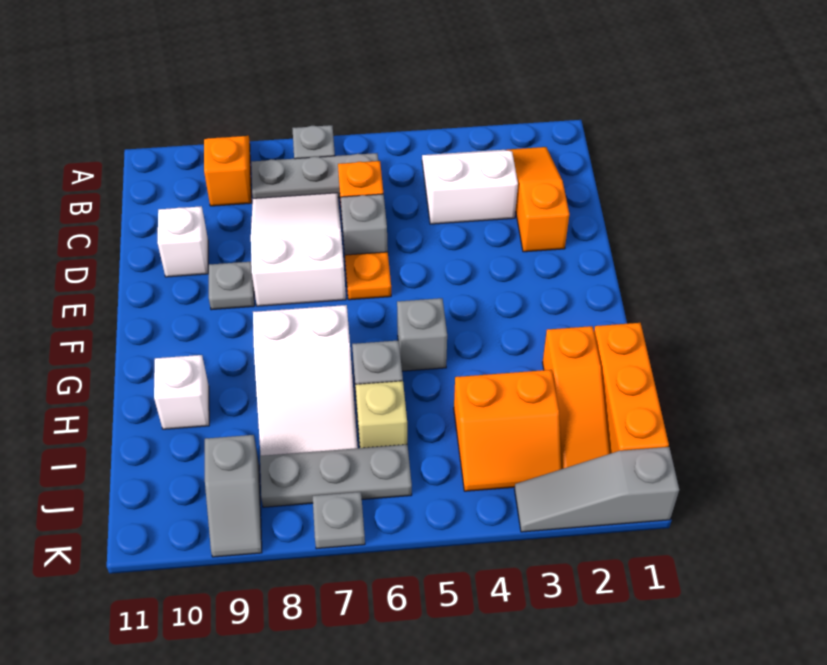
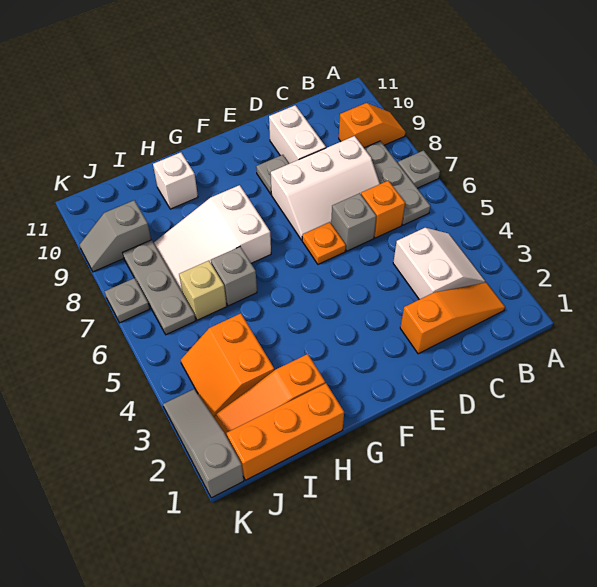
white 2x3 slope [251,193,346,306] -> white 2x3 slope turned to [271,136,380,240]
white 1x1 brick [157,206,208,277] -> white 1x2 brick [269,105,326,164]
grey 1x1 brick [397,298,447,371] -> none

